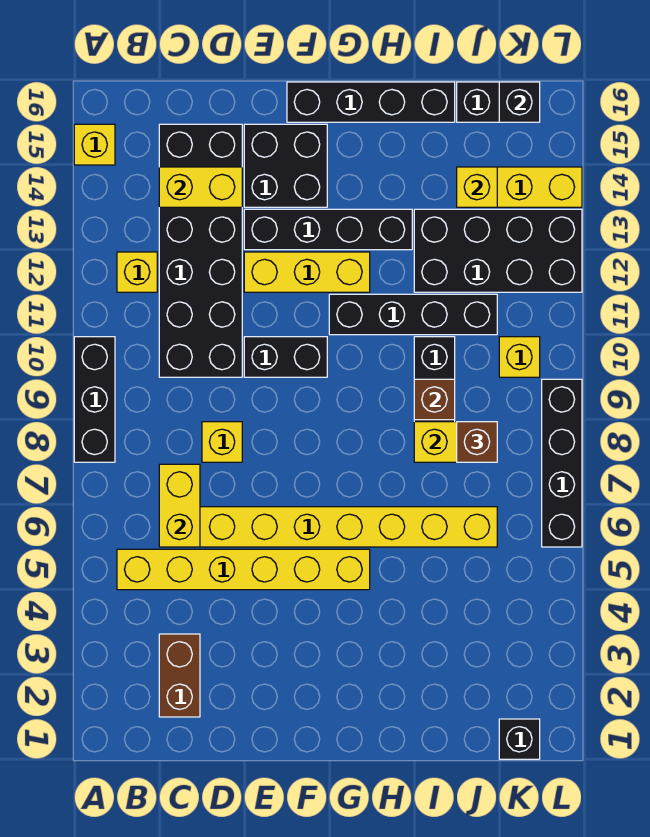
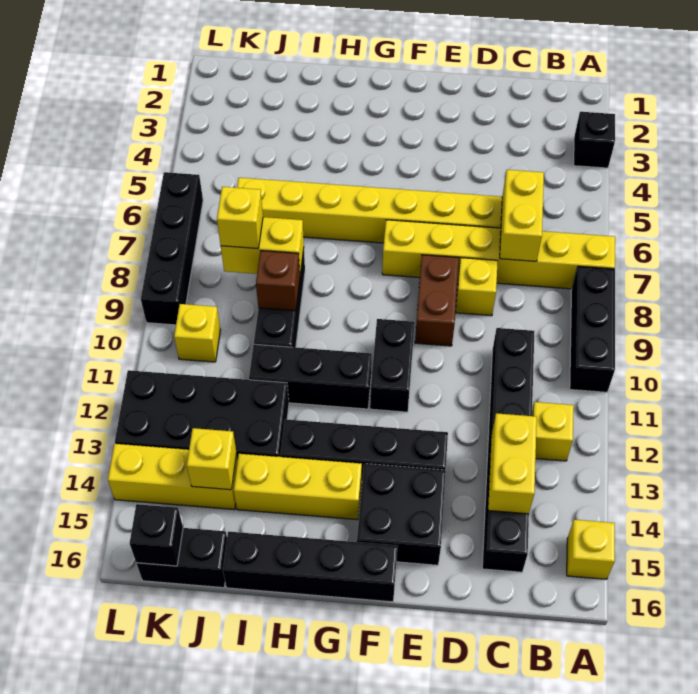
yellow 1x6 brick [117,549,370,590] -> yellow 1x6 brick moved to [382,220,615,289]
brown 1x2 brick [159,634,200,717] -> brown 1x2 brick moved to [415,255,459,346]
black 2x6 brick [159,124,242,377] -> black 1x6 brick [482,328,535,572]
yellow 1x2 brick [159,167,242,207] -> yellow 1x2 brick turned to [488,413,537,514]
black 1x2 brick [244,337,327,377] -> black 1x2 brick turned to [370,319,415,412]
yellow 1x3 brick [244,252,370,292] -> yellow 1x3 brick moved to [234,454,362,520]
black 1x4 brick [329,294,497,335] -> black 1x3 brick [249,344,372,409]
brown 1x1 brick [457,422,497,462] -> yellow 1x1 brick [217,187,263,249]
black 1x1 brick [499,719,540,759] -> black 1x1 brick moved to [574,112,615,168]

